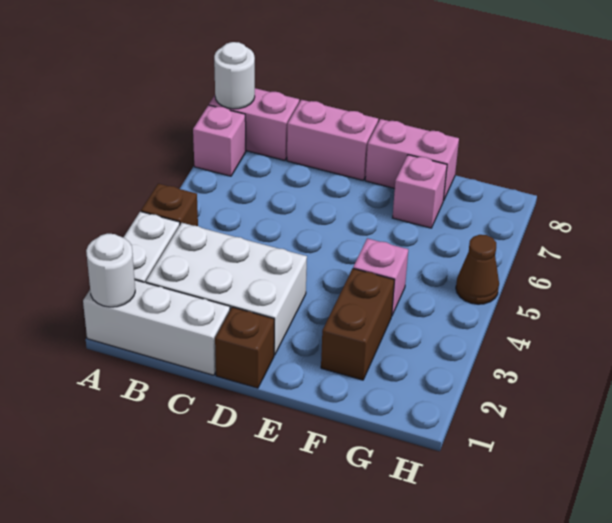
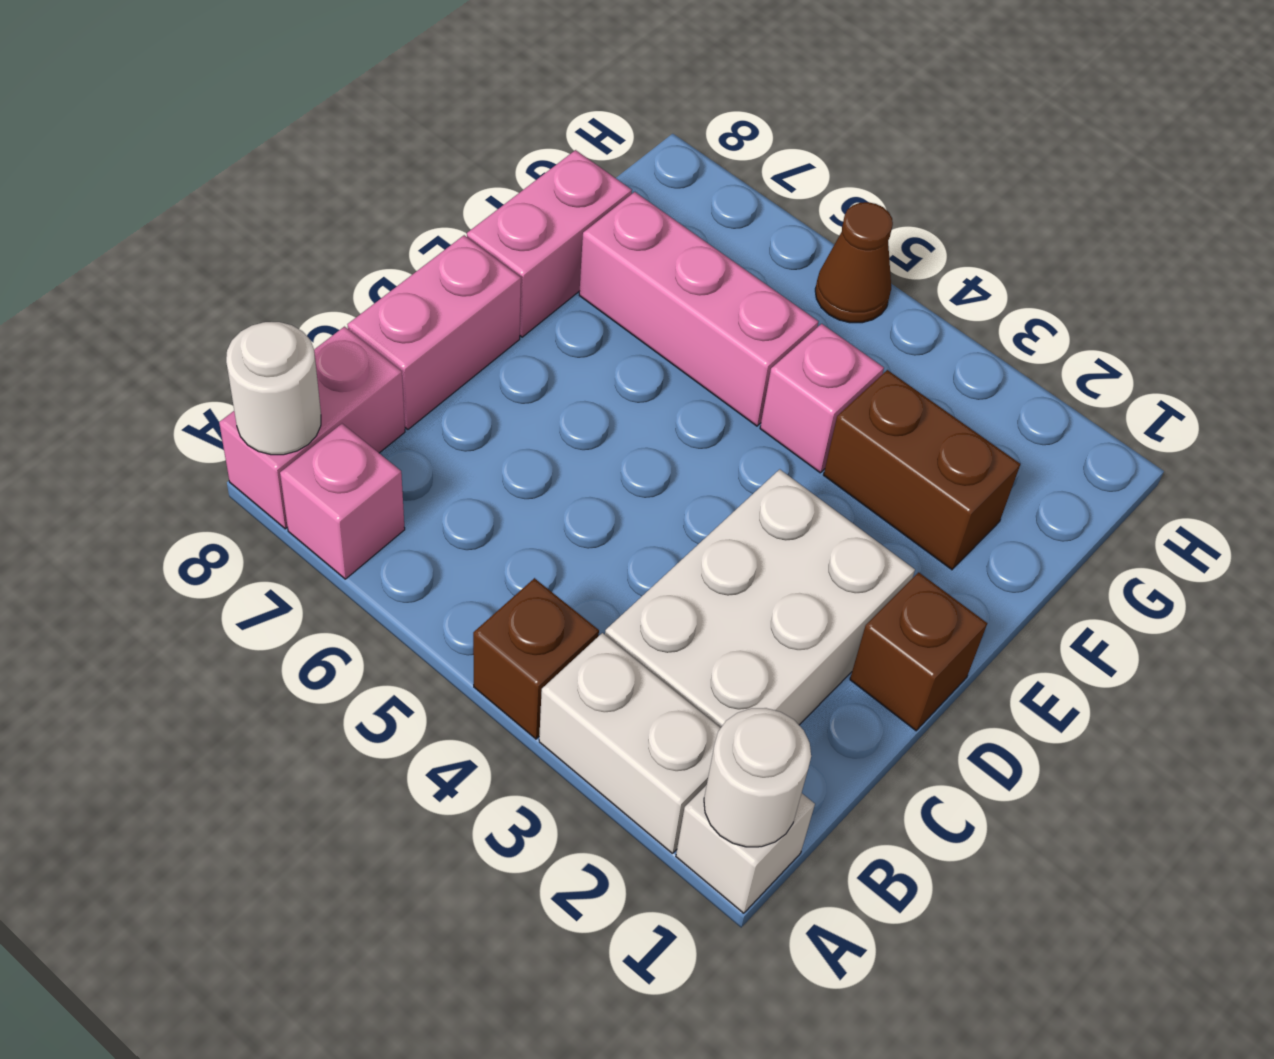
white 1x3 brick [83,280,230,375] -> white 1x1 brick [676,785,815,913]
pink 1x1 brick [392,155,447,228] -> pink 1x3 brick [579,192,818,426]

